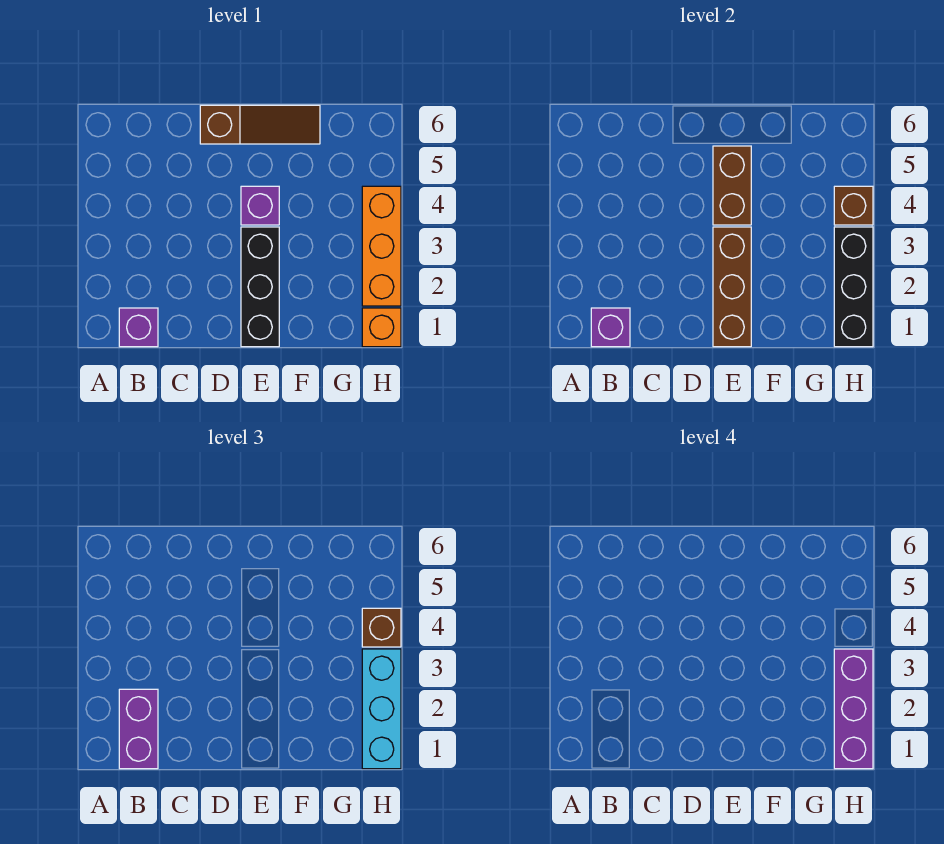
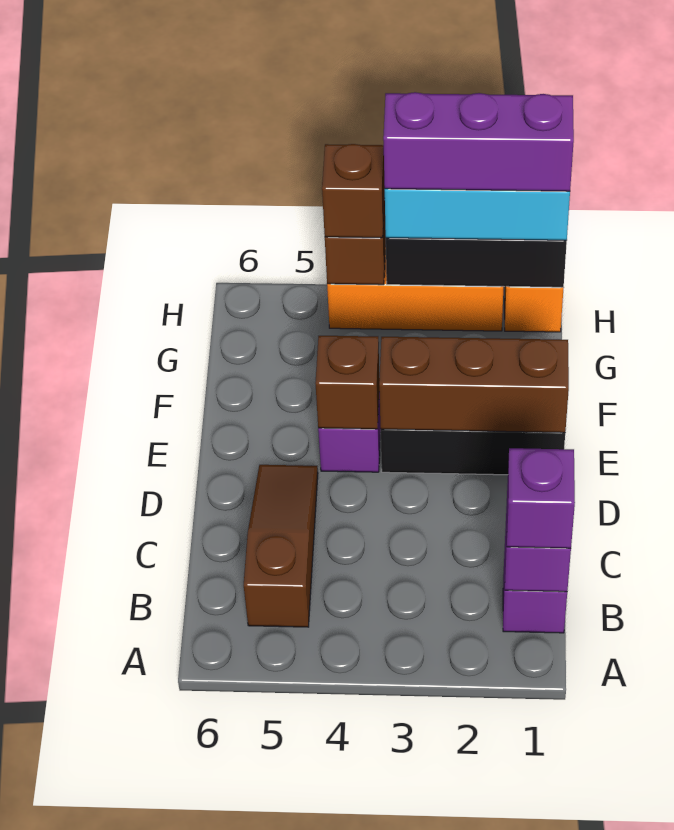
purple 1x2 brick [119,689,158,769] -> purple 1x1 brick [507,448,575,548]
brown 1x3 slope [200,105,320,144] -> brown 1x3 slope moved to [244,465,318,627]
brown 1x2 brick [713,146,751,225] -> brown 1x1 brick [315,336,380,429]

